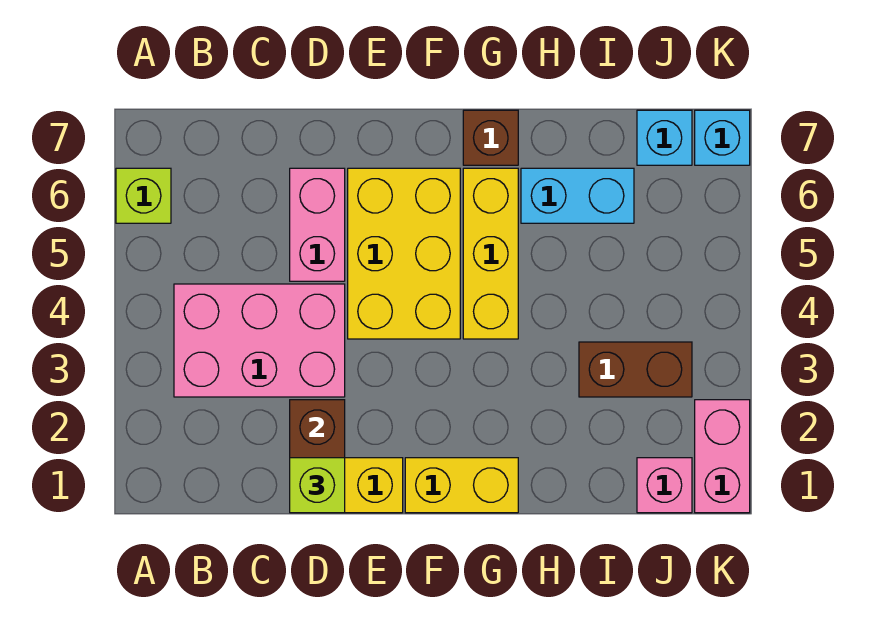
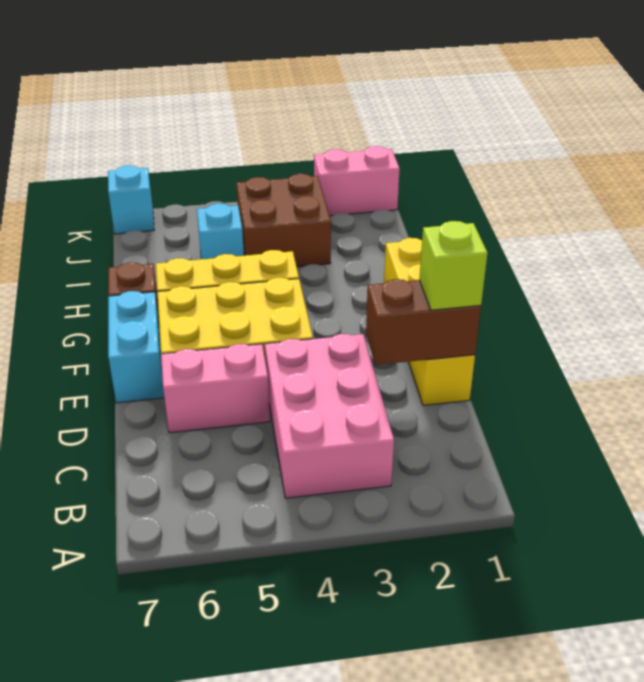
lime 1x1 brick [116,168,171,223] -> none
cyan 1x2 brick [521,168,634,223] -> cyan 1x2 brick moved to [108,291,164,403]
brown 1x2 brick [579,342,692,397] -> brown 2x2 brick [236,174,331,267]
pink 1x1 brick [637,458,692,513] -> none
cyan 1x1 brick [637,110,692,165] -> cyan 1x1 brick moved to [197,203,244,259]

